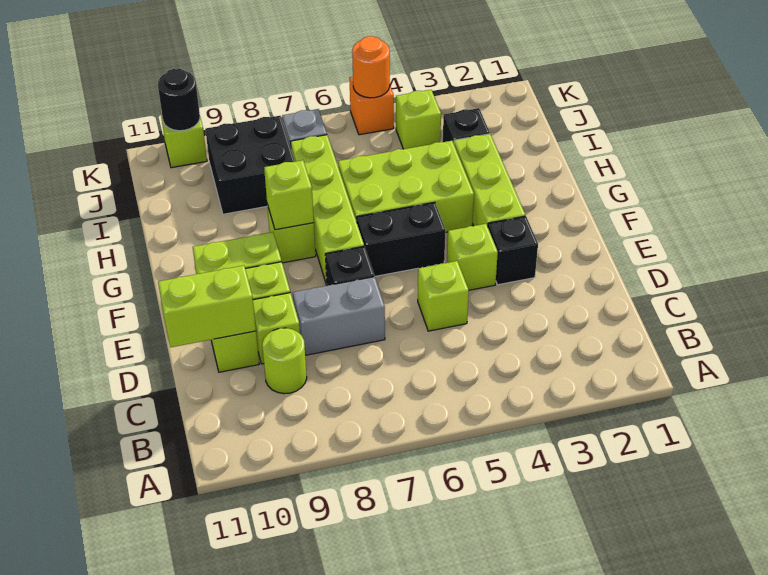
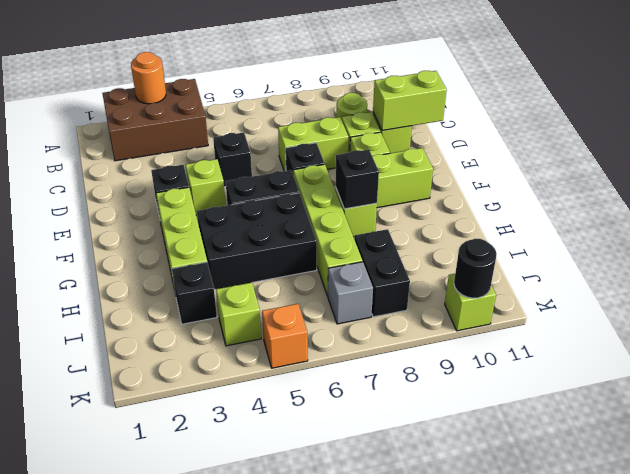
none -> brown 2x3 brick [102,79,208,161]
lime 1x1 brick [418,261,469,331] -> black 1x1 brick [213,132,252,187]
grey 1x2 brick [293,277,385,355] -> lime 1x2 brick [278,117,348,171]
lime 2x3 brick [338,141,474,232] -> black 2x3 brick [197,193,317,290]
lime 1x1 brick [264,160,314,230] -> black 1x1 brick [336,149,379,209]
black 2x2 brick [205,116,295,214] -> black 1x2 brick [354,229,410,317]
orange 1x1 round brick [352,36,390,98] -> orange 1x1 round brick moved to [131,52,166,104]

